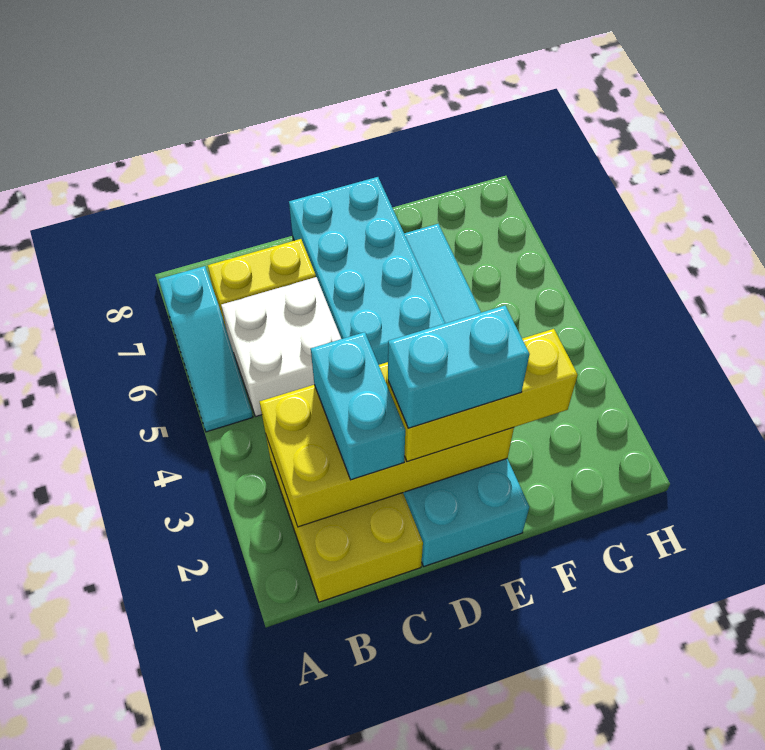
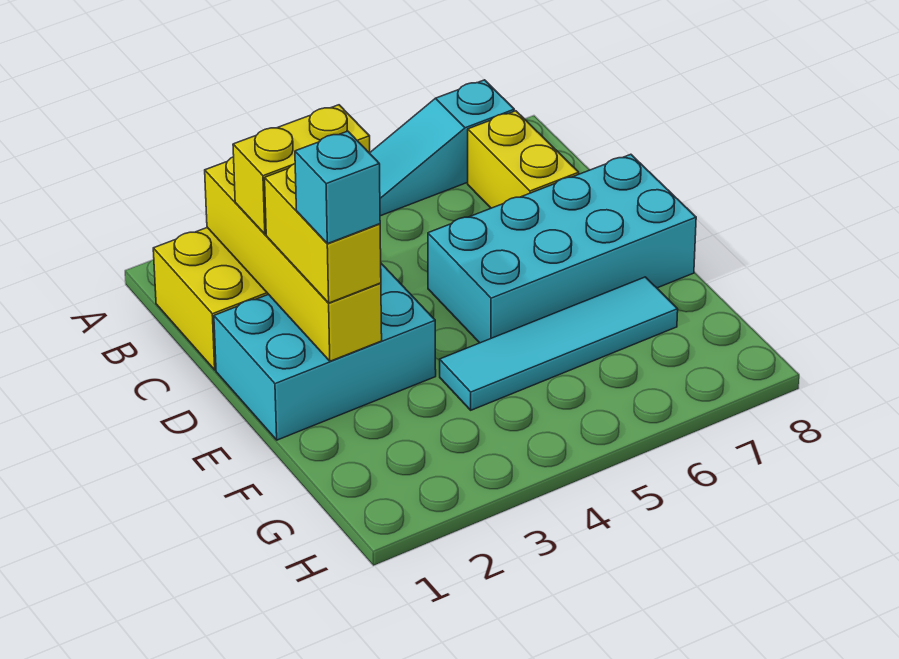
yellow 2x4 brick [260,362,514,527] -> yellow 1x4 brick [205,157,382,361]
white 2x2 brick [221,277,341,416] -> none
cyan 1x2 brick [311,332,405,480] -> yellow 1x2 brick [233,105,370,234]
yellow 1x3 brick [388,329,578,462] -> yellow 1x2 brick [265,164,381,303]
cyan 1x2 brick [388,306,530,428] -> cyan 1x1 brick [295,131,380,244]

